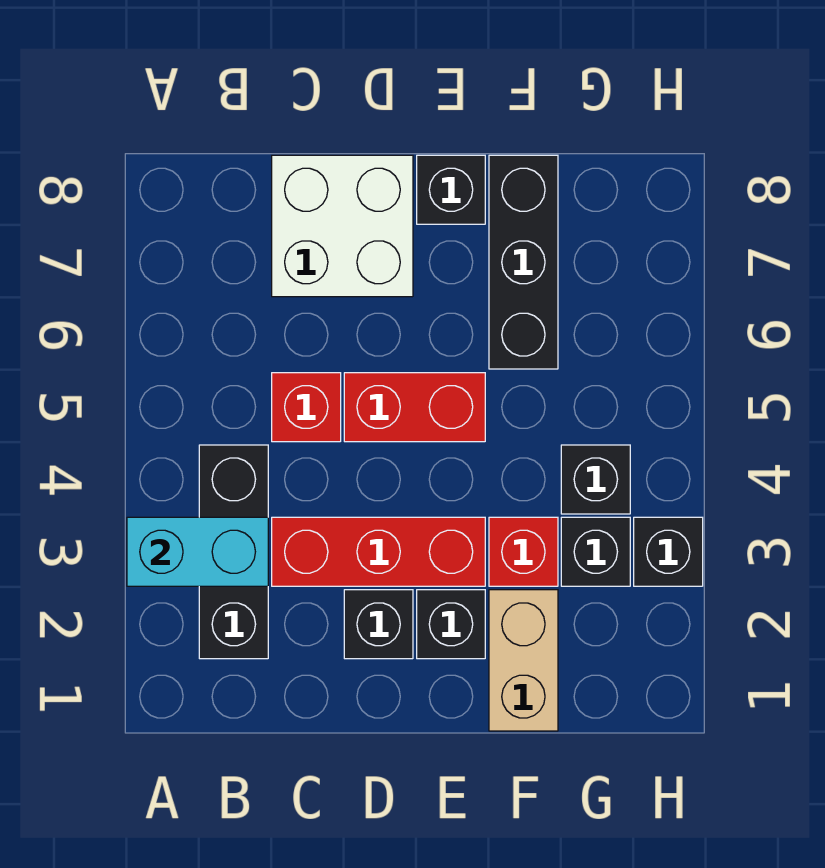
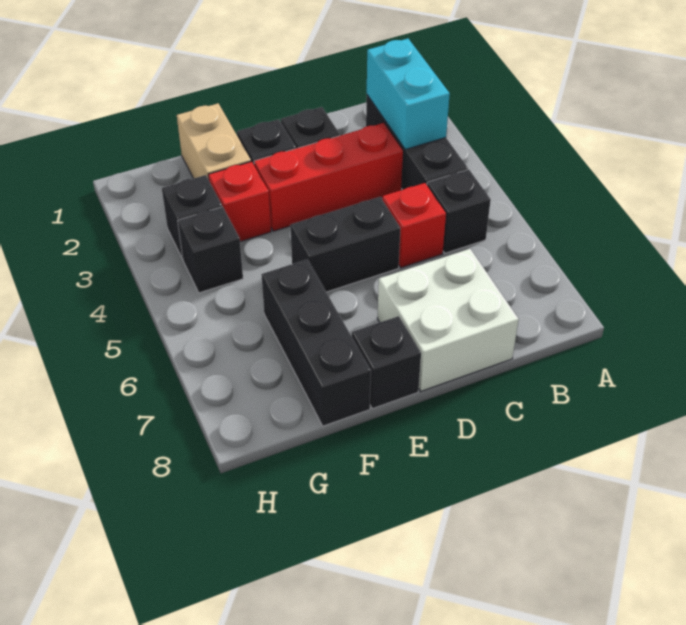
cyan 1x2 brick [127,517,268,586] -> cyan 1x2 brick turned to [367,39,450,150]
red 1x2 brick [344,373,485,442] -> black 1x2 brick [290,197,401,292]
black 1x1 brick [634,517,703,586] -> black 1x1 brick moved to [427,169,491,253]

